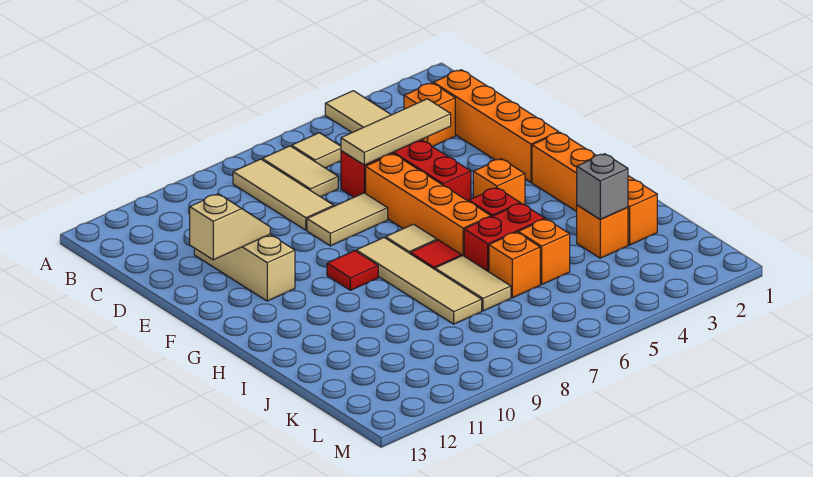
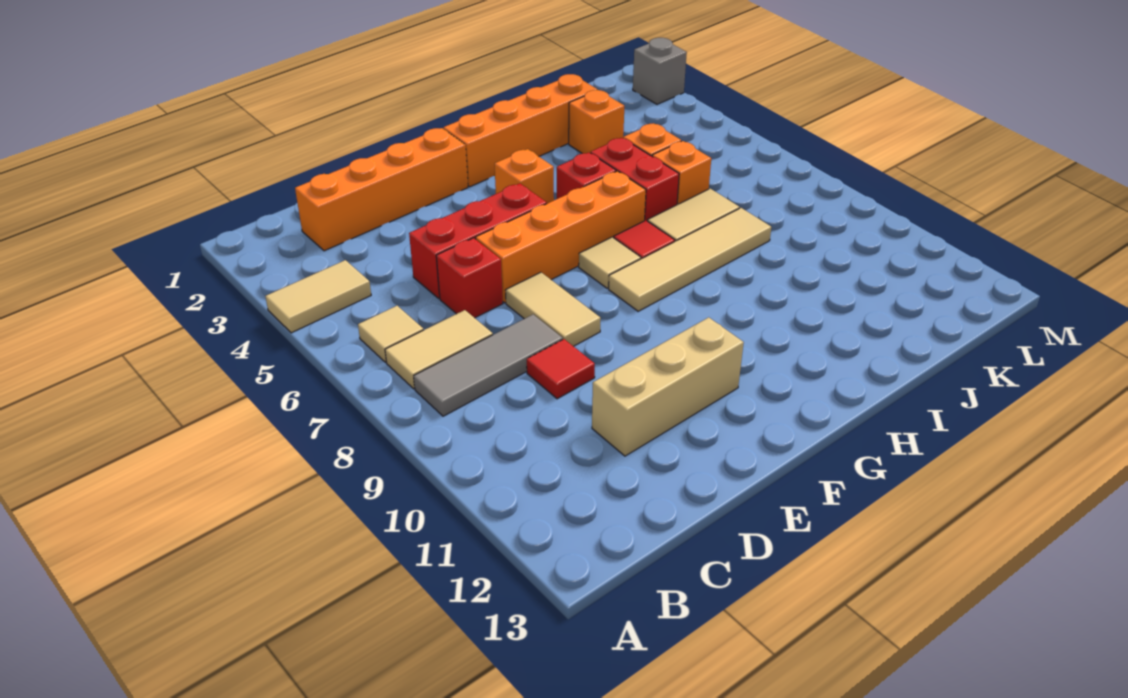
tan 1x3 tile [233,159,334,230] -> grey 1x3 tile [414,314,563,416]
orange 1x1 brick [404,83,455,147] -> none
tan 1x3 tile [341,99,451,165] -> none
tan 1x2 slope [190,194,270,260] -> none
red 1x1 tile [327,251,378,290] -> red 1x1 tile moved to [527,339,595,399]
grey 1x1 brick [577,154,628,219] -> grey 1x1 brick moved to [633,38,687,104]

